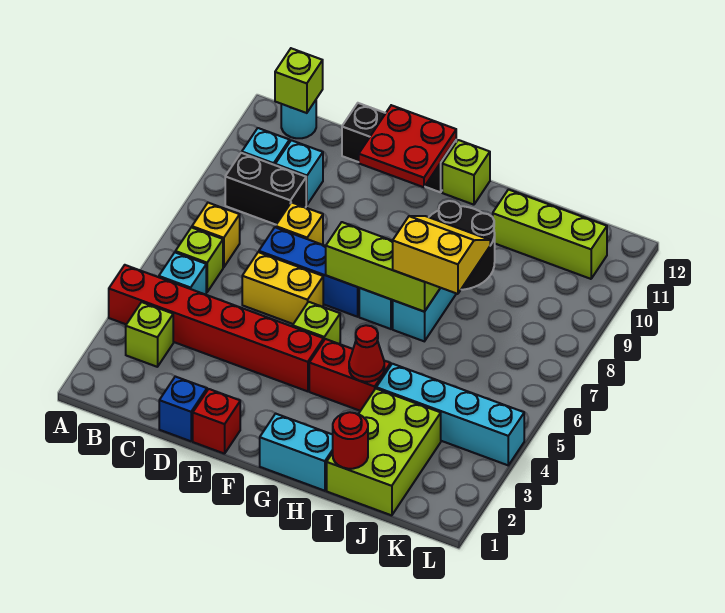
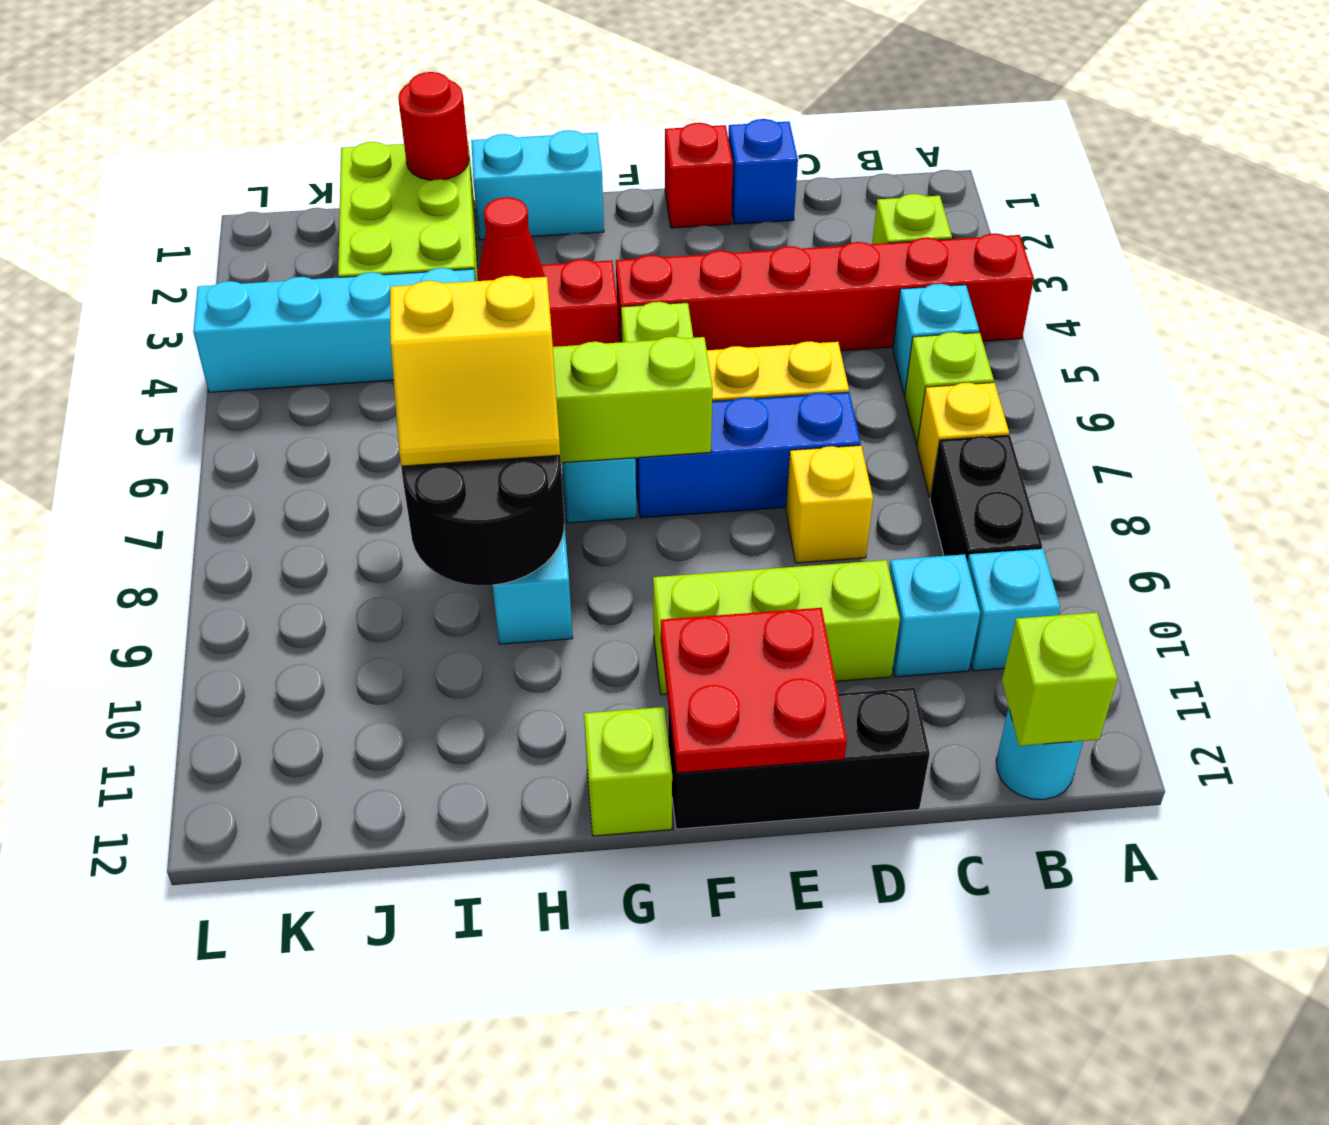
black 1x2 brick [225,153,306,225] -> black 1x2 brick turned to [930,435,1042,562]
lime 1x3 brick [493,189,607,279] -> lime 1x3 brick moved to [653,560,900,695]

